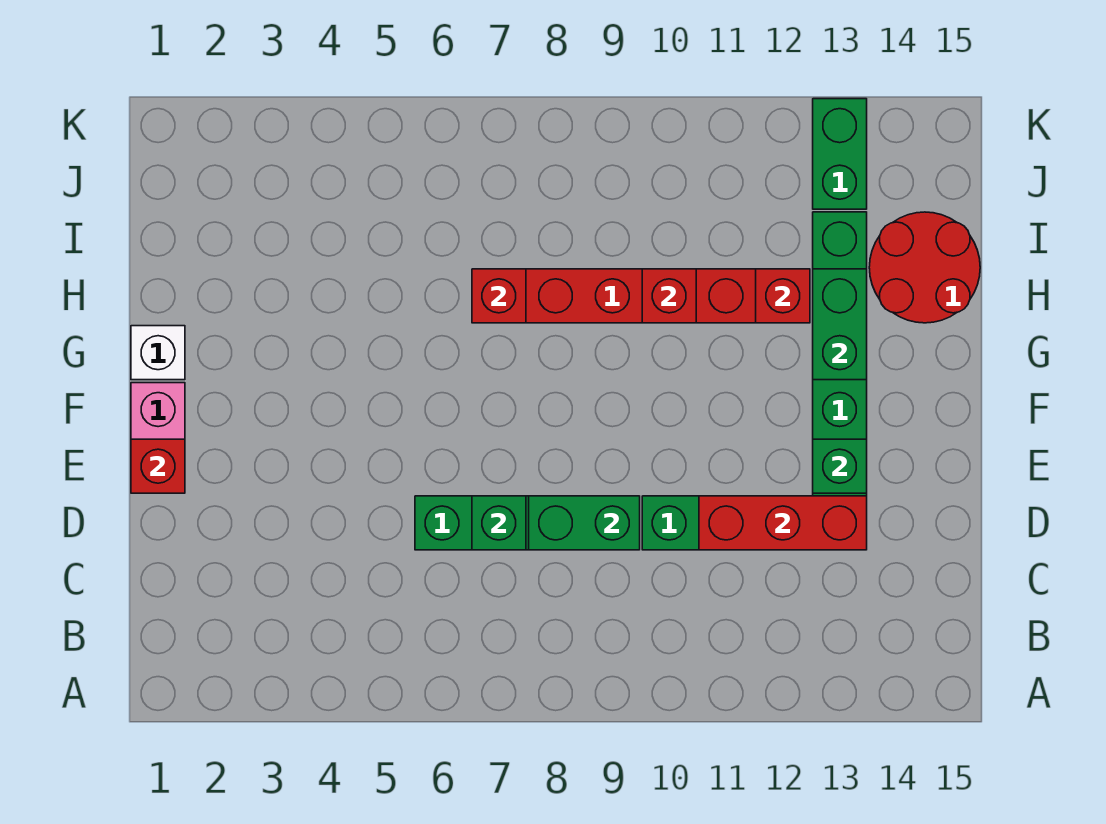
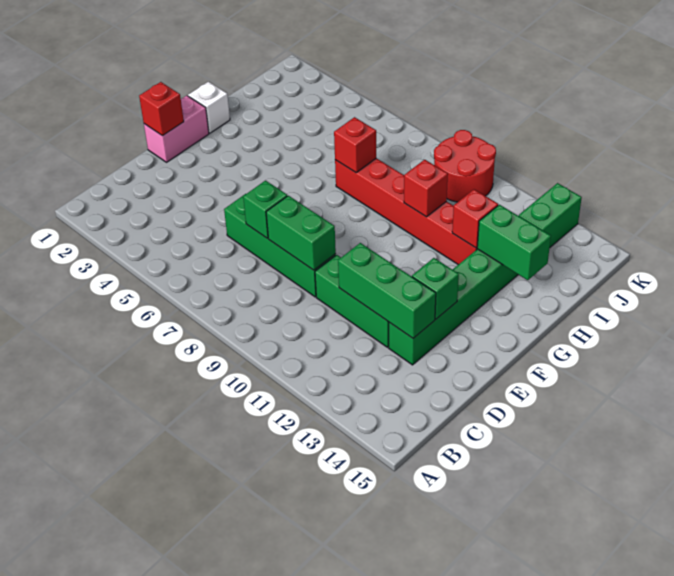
red 1x3 brick [699,496,867,550] -> green 1x3 brick [338,243,436,338]
green 1x2 brick [813,269,867,380] -> green 1x2 brick turned to [477,205,551,280]
red 2x2 round brick [869,212,980,323] -> red 2x2 round brick moved to [434,130,496,202]

